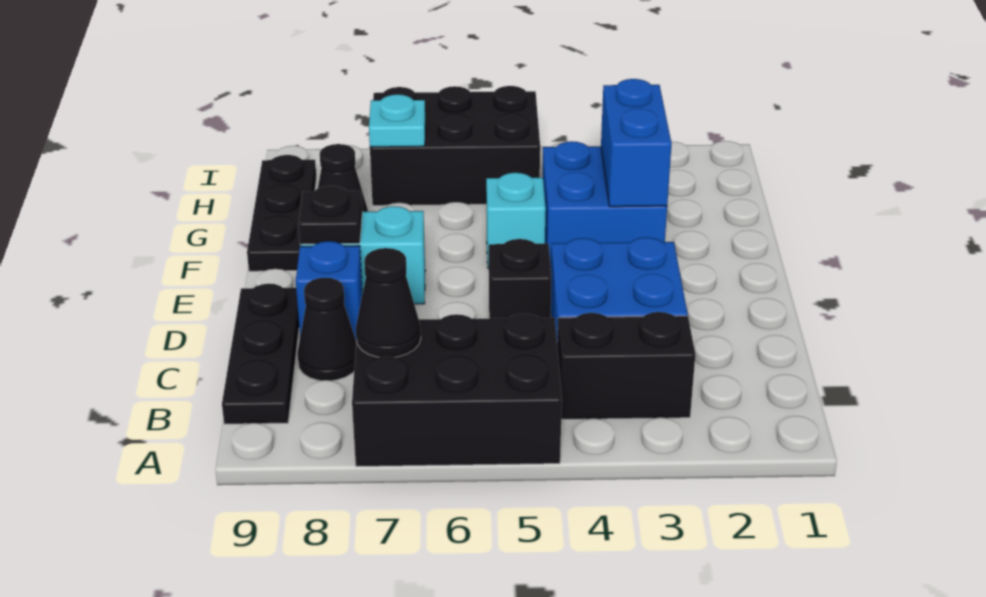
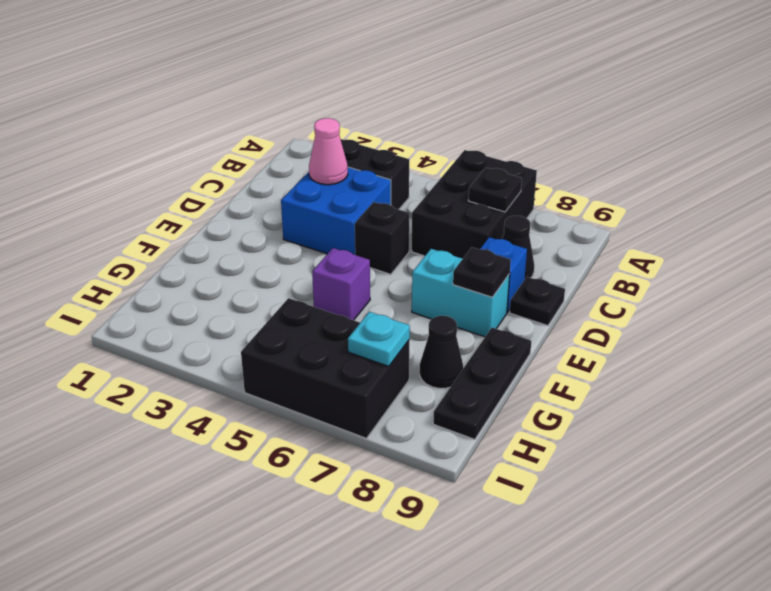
black 2x3 brick [352,314,562,466] -> black 2x3 brick turned to [412,150,537,259]
black 1x1 cone [356,248,421,357] -> black 1x1 plate [468,167,522,212]
black 1x3 plate [222,284,299,424] -> black 1x1 plate [510,277,565,326]
none -> pink 1x1 cone [309,118,348,185]
blue 2x2 brick [543,141,667,266] -> none
blue 1x2 brick [601,79,672,207] -> none
cyan 1x1 brick [486,173,546,268] -> purple 1x1 brick [312,248,370,320]

